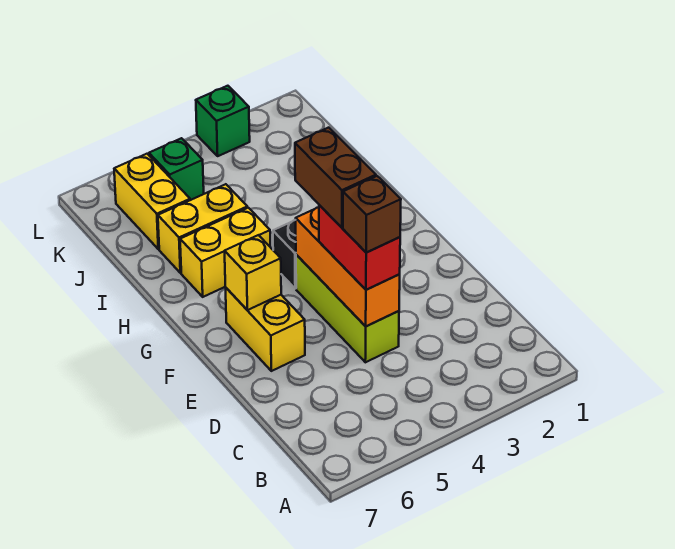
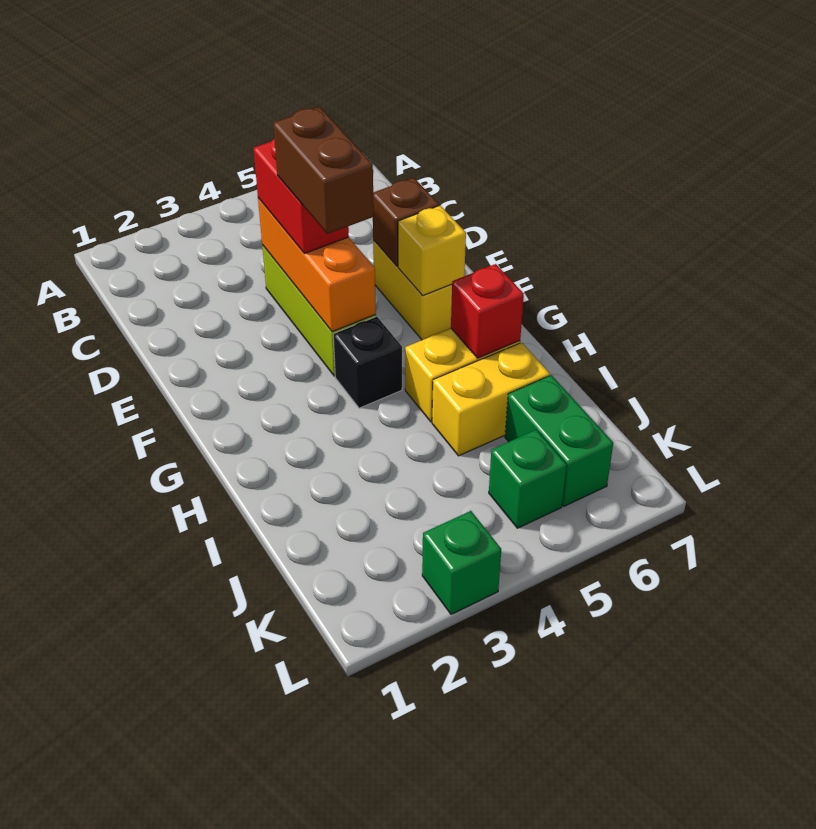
brown 1x1 brick [343,176,401,253] -> brown 1x1 brick moved to [373,178,439,266]
none -> red 1x1 brick [451,264,524,358]
yellow 1x2 brick [114,154,190,249] -> green 1x2 brick [505,375,613,506]

